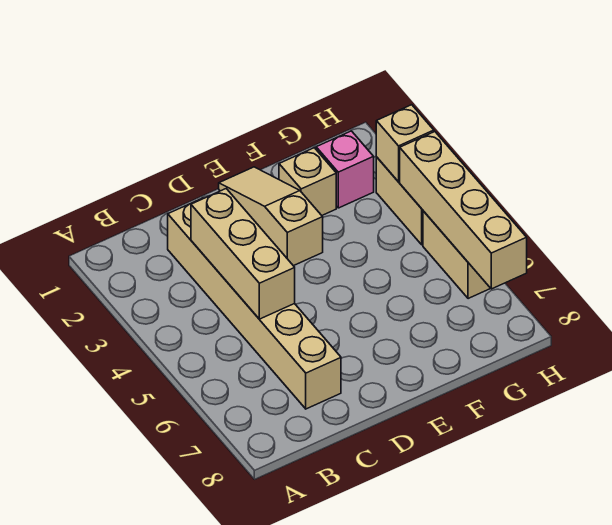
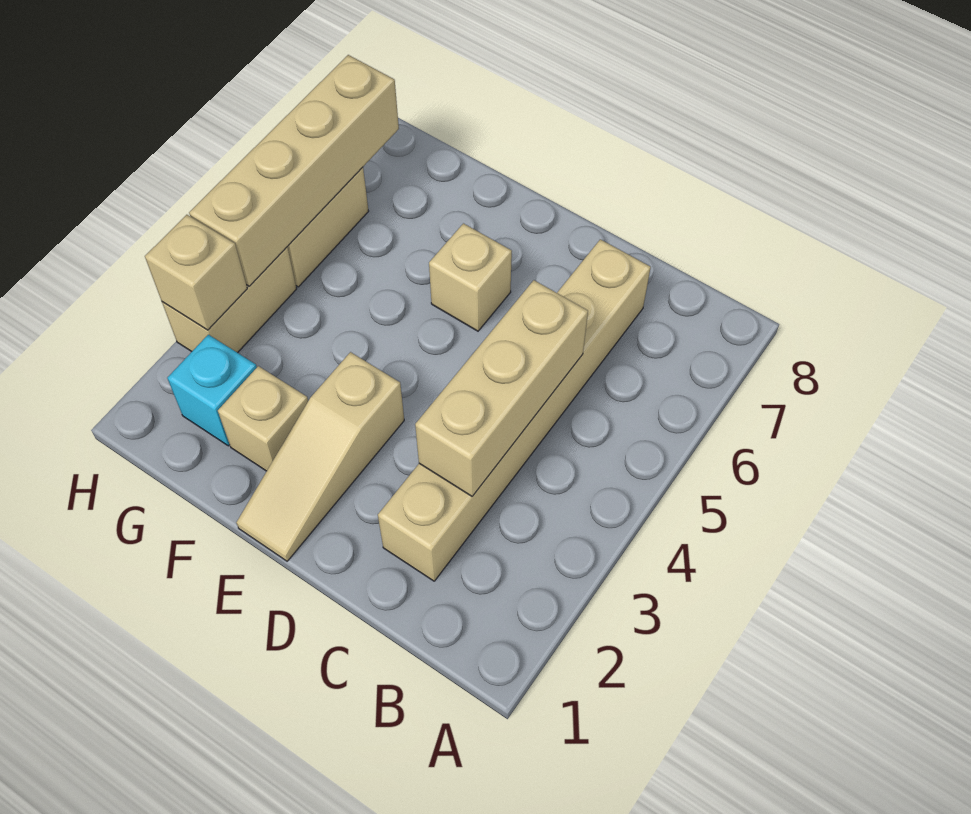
none -> tan 1x1 brick [429,223,512,331]
pink 1x1 brick [316,131,374,208] -> cyan 1x1 brick [167,335,257,446]

